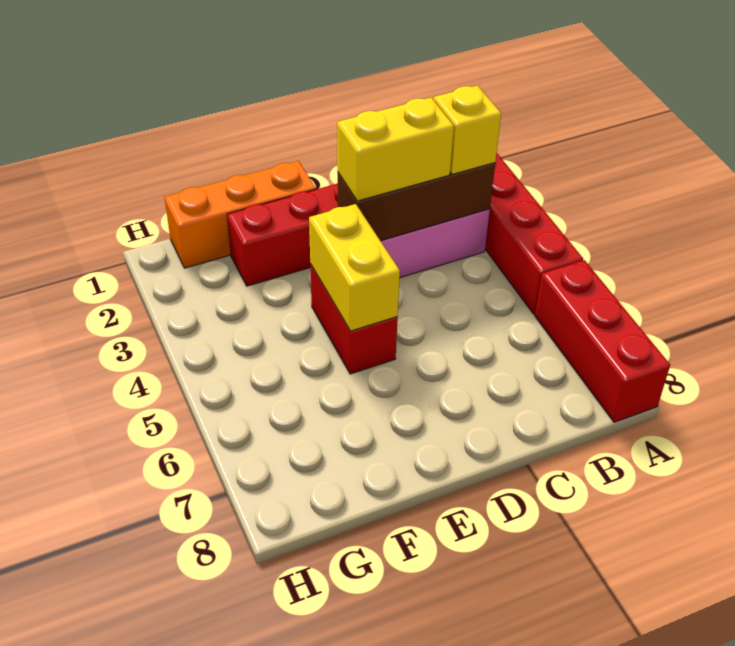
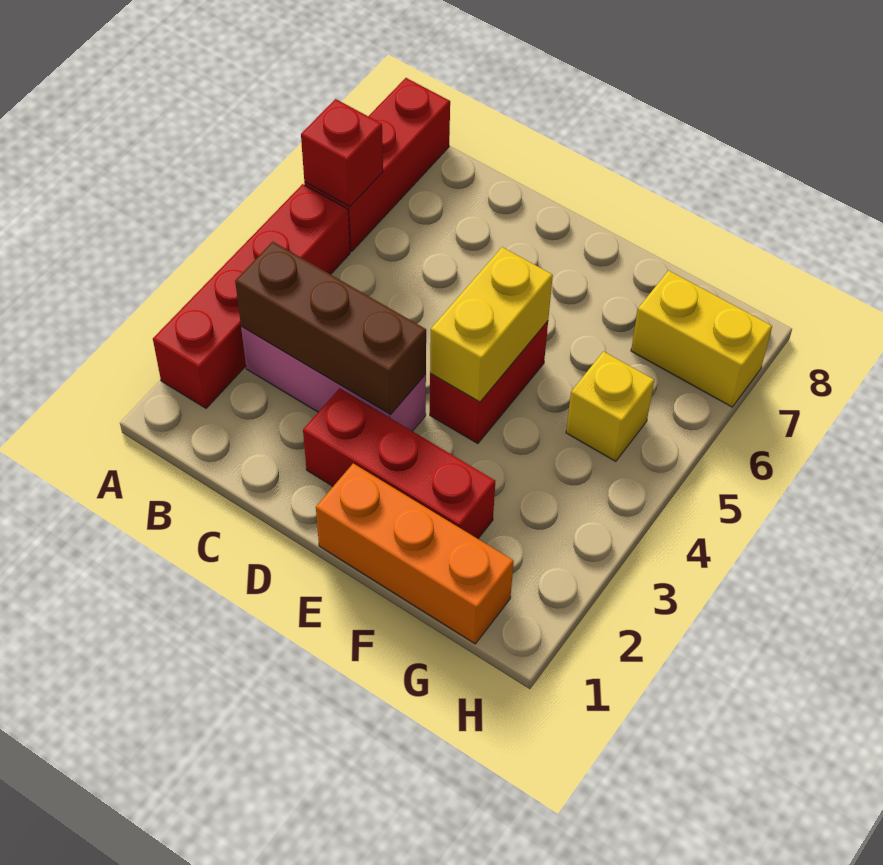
none -> red 1x1 brick [301,99,383,207]
yellow 1x1 brick [433,86,501,174] -> yellow 1x1 brick moved to [566,352,654,461]
yellow 1x2 brick [337,98,454,201] -> yellow 1x2 brick moved to [631,270,772,407]

